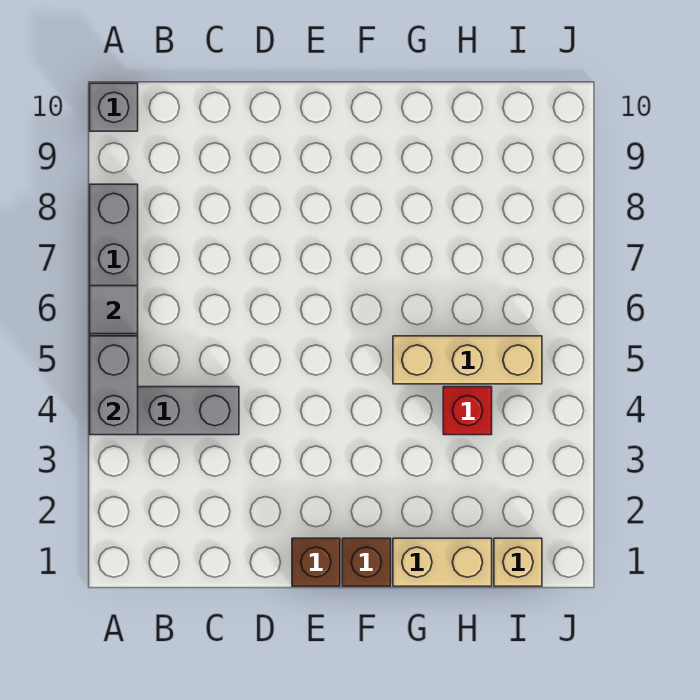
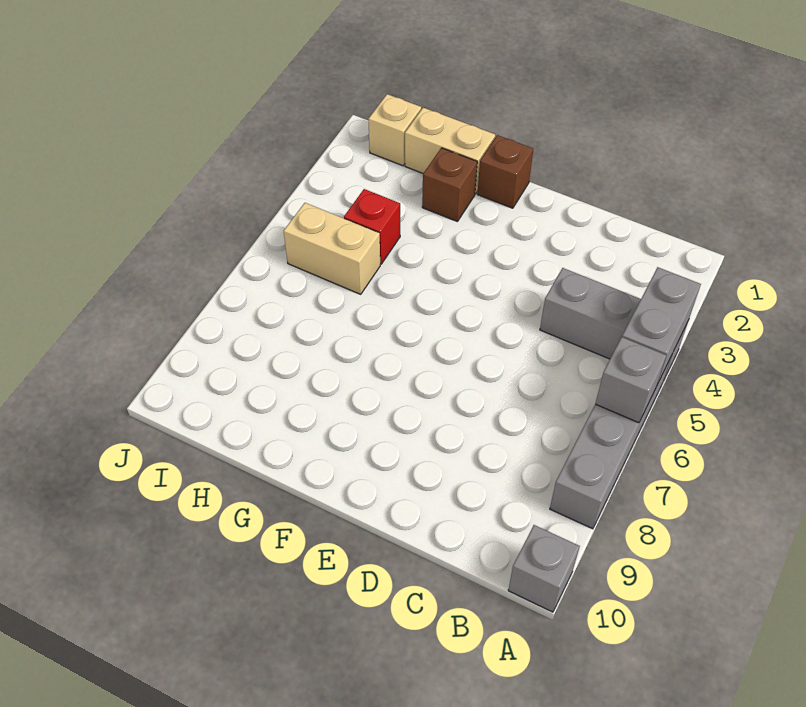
grey 1x1 tile [90,286,138,334] -> grey 1x1 brick [595,337,667,423]
brown 1x1 brick [292,538,340,586] -> brown 1x1 brick moved to [422,148,477,222]
tan 1x3 brick [393,336,542,384] -> tan 1x2 brick [284,203,380,294]

